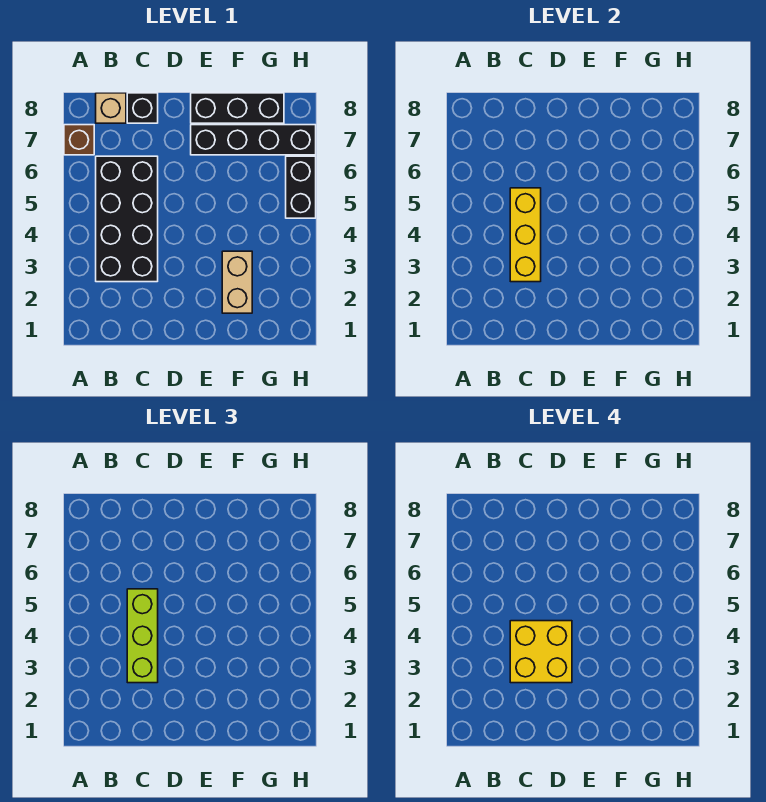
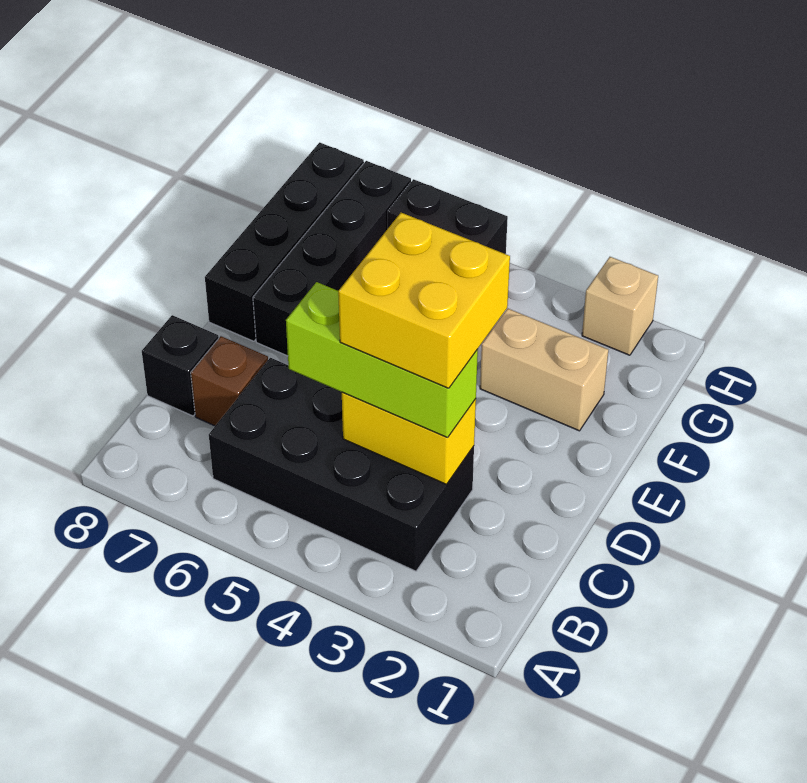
brown 1x1 brick [64,125,94,155] -> brown 1x1 brick moved to [191,336,268,426]
tan 1x1 brick [96,93,126,123] -> tan 1x1 brick moved to [582,257,658,355]
yellow 1x3 brick [510,188,541,282] -> yellow 1x2 brick [342,392,476,484]
black 1x3 brick [191,93,284,123] -> black 1x4 brick [205,142,364,341]

